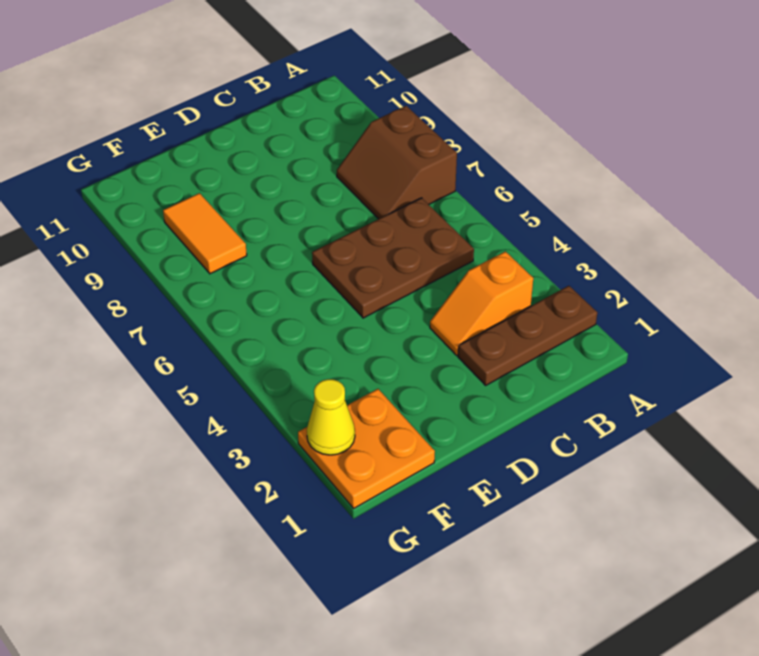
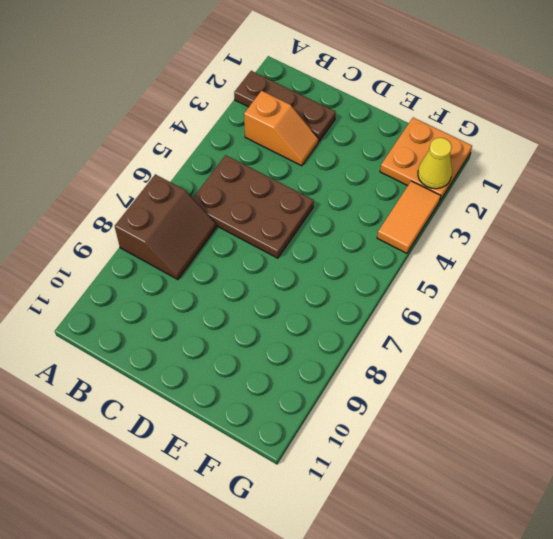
orange 1x2 tile [163,193,247,274] -> orange 1x2 tile moved to [377,181,441,253]

